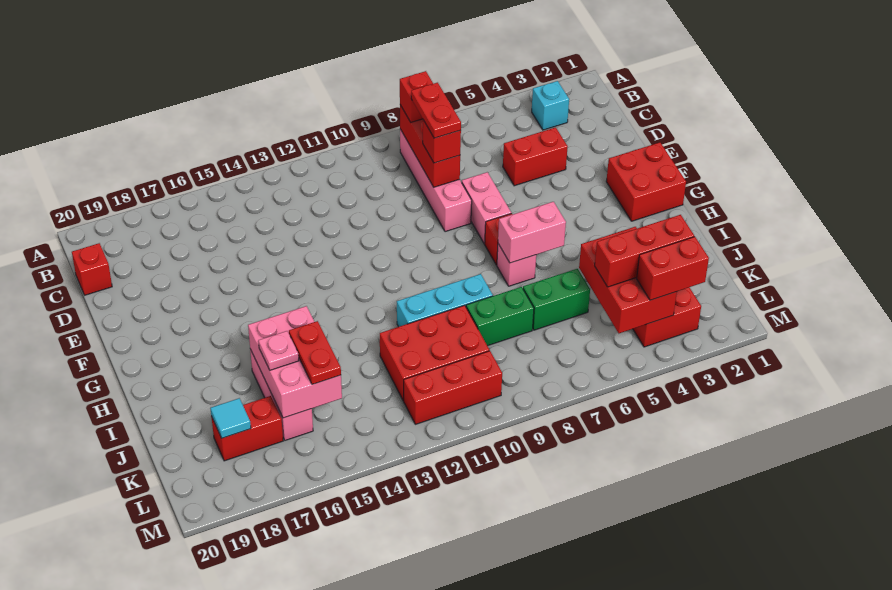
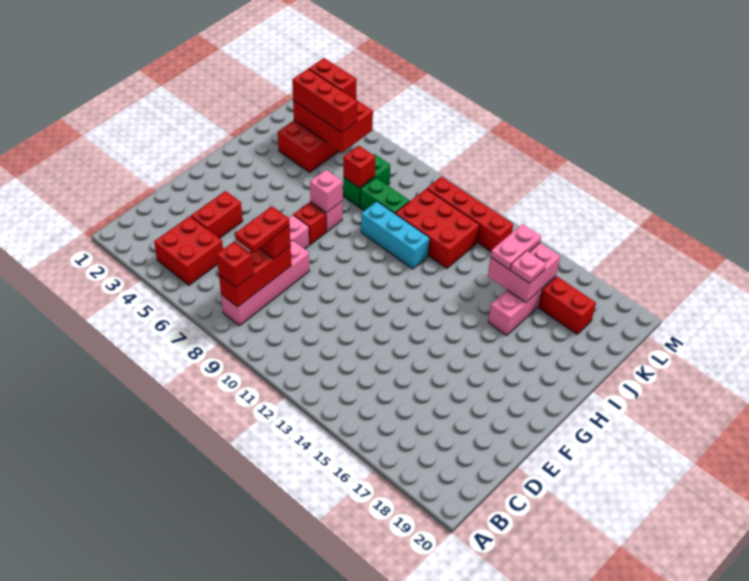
cyan 1x1 brick [532,81,569,130] -> none
red 1x1 brick [72,243,112,295] -> red 1x1 brick moved to [343,146,375,188]
red 1x2 brick [503,127,568,186] -> red 1x2 brick turned to [191,191,243,238]
red 2x2 brick [606,142,686,221] -> red 2x2 brick moved to [154,216,223,285]
pink 1x2 brick [498,202,566,263] -> pink 1x1 brick [310,170,343,213]
pink 2x3 brick [248,306,342,418] -> pink 2x2 brick [488,243,560,303]
red 2x3 brick [579,227,677,333] -> red 2x3 brick turned to [293,100,373,152]
green 1x2 brick [523,269,590,330] -> green 1x2 brick turned to [343,154,391,207]
red 1x2 plate [289,321,341,384] -> pink 1x2 plate [491,224,541,270]
cyan 1x1 tile [210,398,251,438] -> none
red 1x3 brick [404,351,502,424] -> red 1x4 brick [427,177,513,251]

